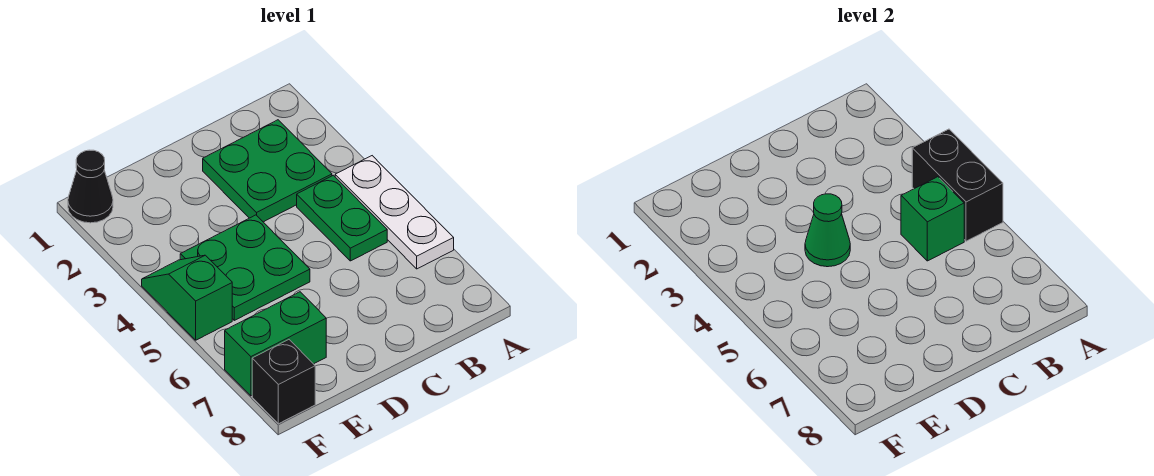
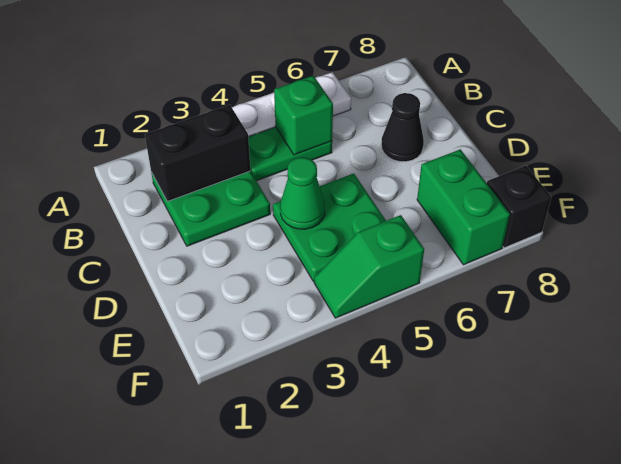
black 1x2 brick [912,129,1003,241] -> black 1x2 brick moved to [145,105,251,201]
black 1x1 cone [68,150,113,223] -> black 1x1 cone moved to [381,93,424,162]

